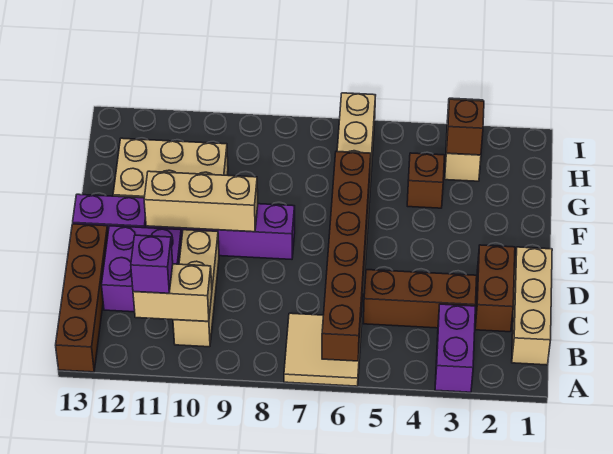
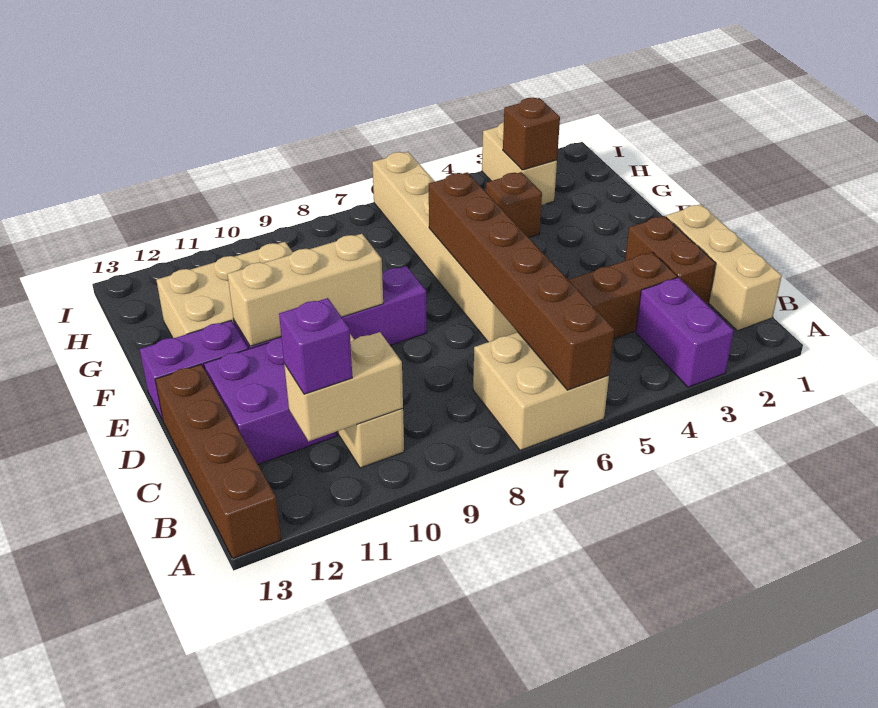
tan 2x2 tile [284,313,362,386] -> tan 2x2 brick [473,332,609,450]

